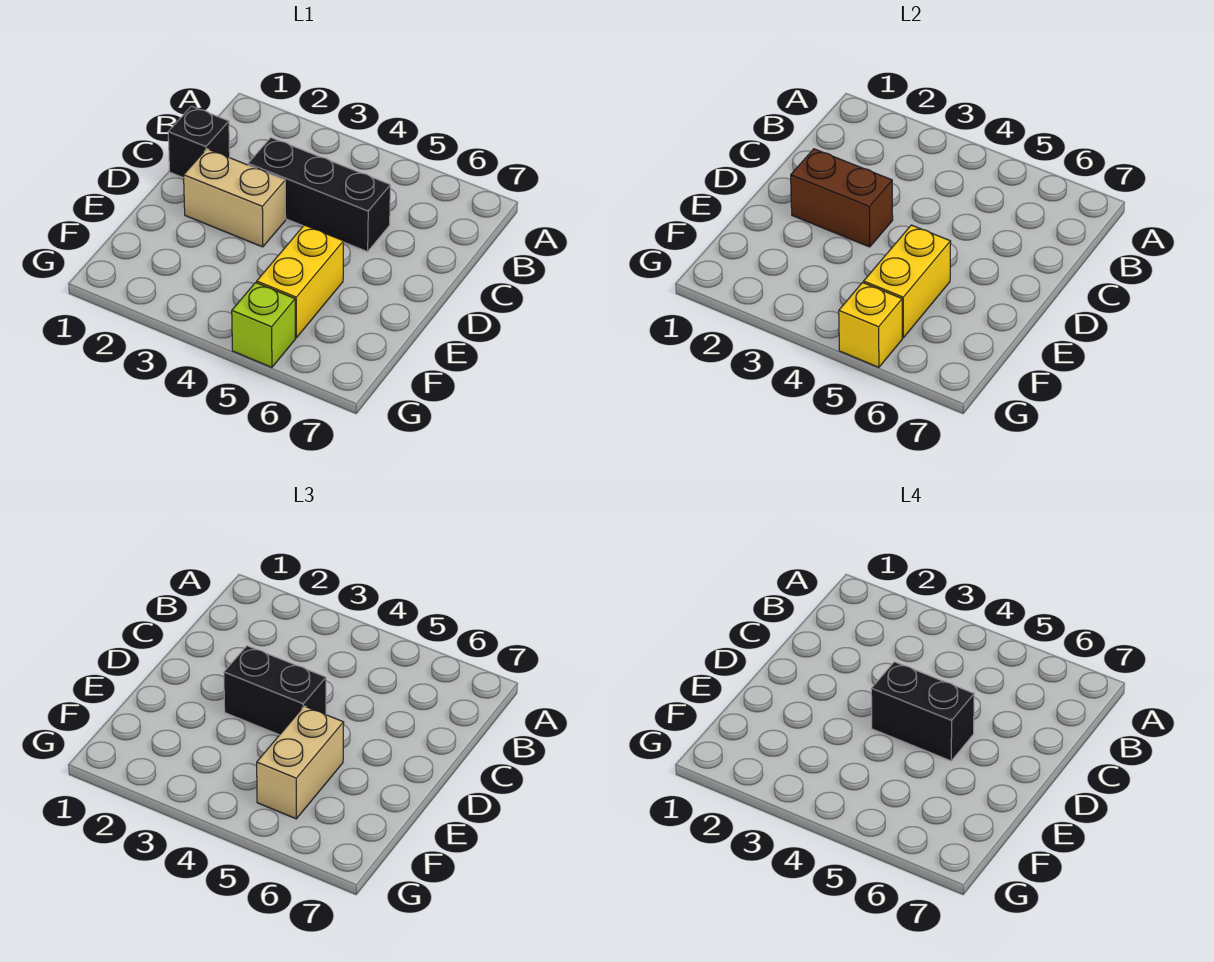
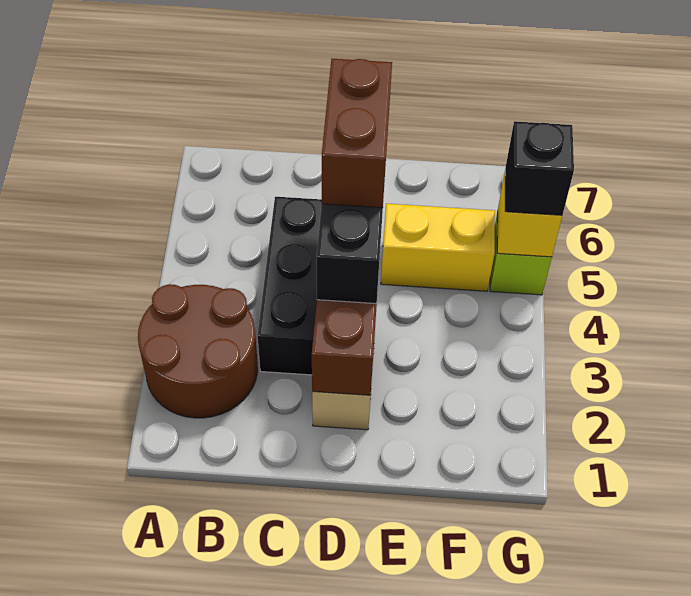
none -> brown 2x2 round brick [138,284,258,418]
black 1x1 brick [168,106,230,178] -> black 1x1 brick moved to [505,121,574,215]
black 1x2 brick [871,662,974,761] -> brown 1x2 brick [322,59,392,208]
yellow 1x2 brick [864,225,951,338] -> none
tan 1x2 brick [257,706,344,819] -> none

